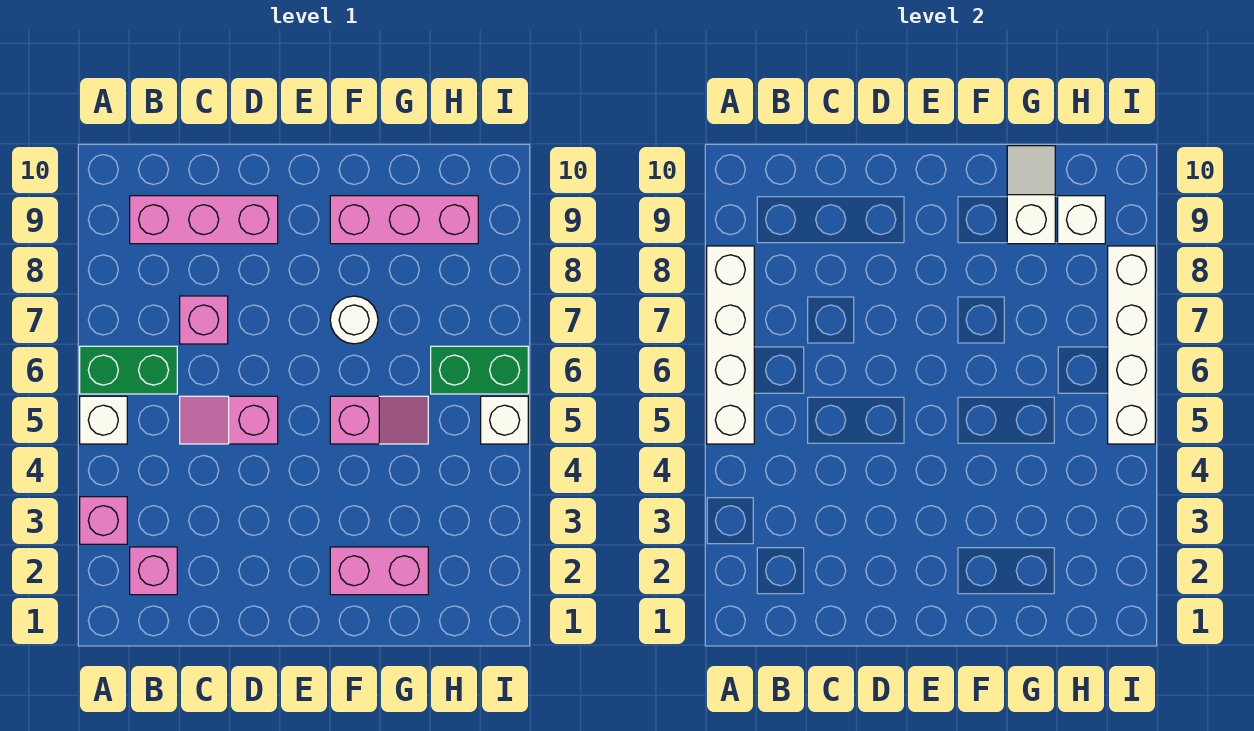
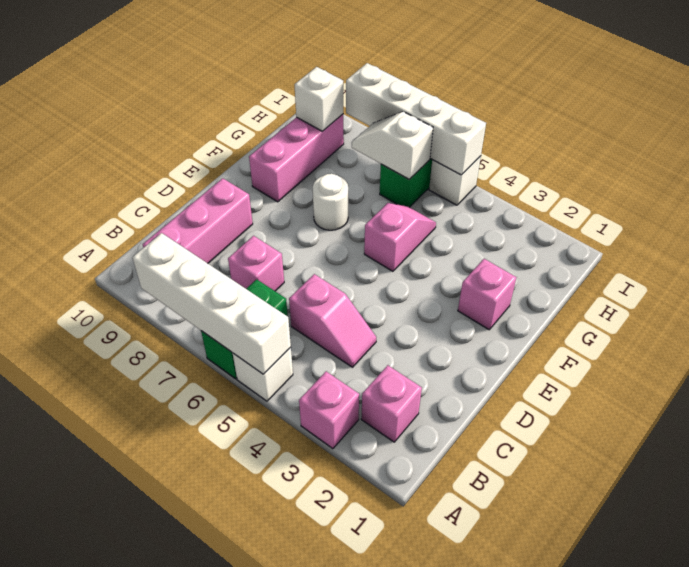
pink 1x2 slope [180,396,278,444] -> pink 1x2 slope turned to [289,274,376,367]
pink 1x2 brick [330,547,428,595] -> pink 1x1 brick [458,259,516,330]
white 1x2 slope [1007,146,1055,244] -> white 1x2 slope moved to [352,112,433,179]

